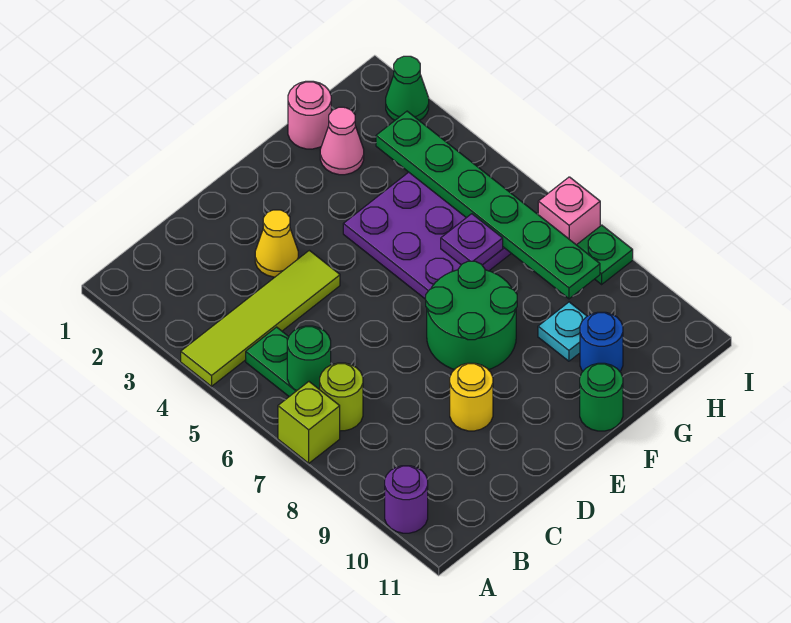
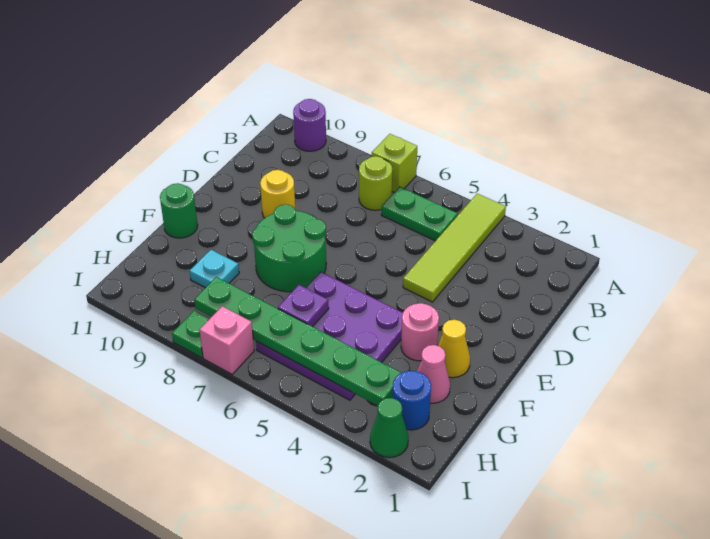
green 1x1 round brick [287,326,331,391] -> none
yellow 1x1 cone [255,210,298,277] -> yellow 1x1 cone moved to [438,320,470,378]
pink 1x1 round brick [288,81,331,149] -> pink 1x1 round brick moved to [401,303,439,361]
blue 1x1 round brick [580,312,623,371] -> blue 1x1 round brick moved to [392,371,431,430]

